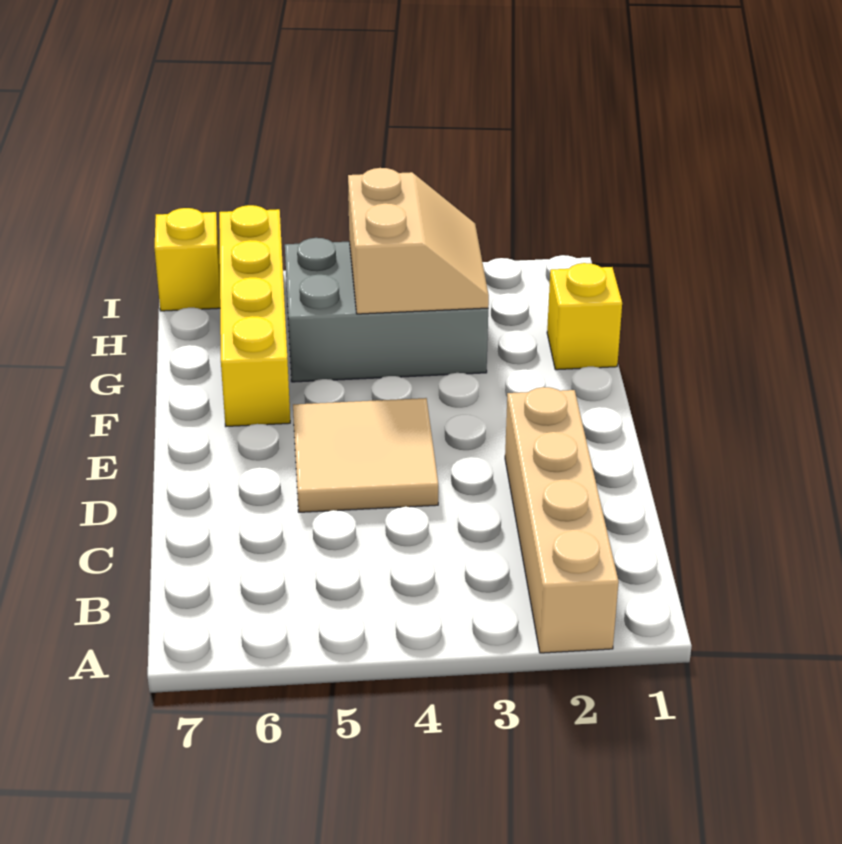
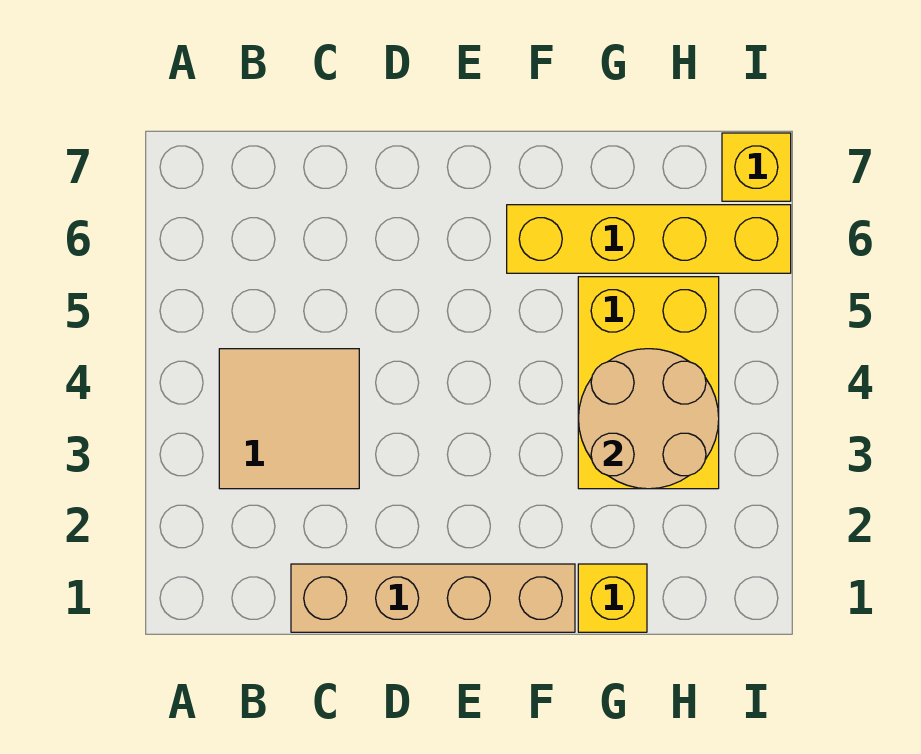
tan 1x4 brick [505,387,619,653] -> tan 1x4 brick moved to [291,564,575,632]
tan 2x2 tile [293,398,438,512] -> tan 2x2 tile moved to [219,349,359,489]
grey 2x3 brick [285,238,488,382] -> yellow 2x3 brick [578,277,719,489]
tan 2x2 slope [348,168,489,314] -> tan 2x2 round brick [578,349,719,489]

